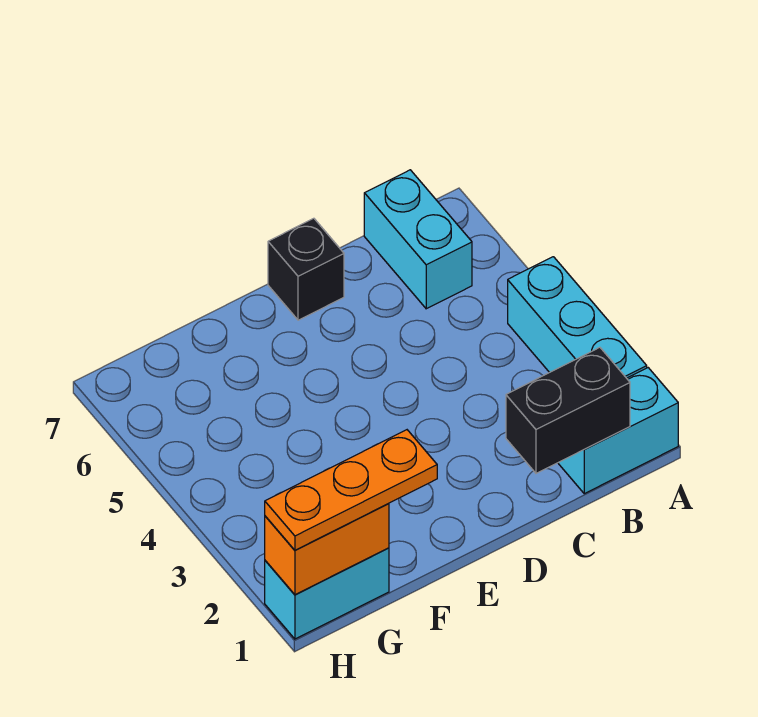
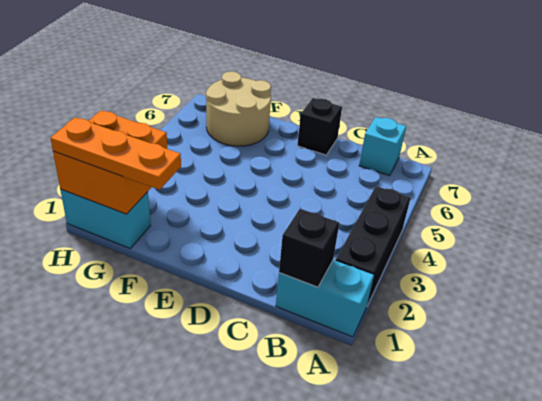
cyan 1x3 brick [508,257,647,378] -> black 1x3 brick [336,186,411,305]
black 1x2 brick [506,347,630,473] -> black 1x1 brick [279,209,339,287]
cyan 1x2 brick [364,170,472,309] -> cyan 1x1 brick [359,117,406,176]
none -> tan 2x2 round brick [206,72,271,146]
orange 1x2 brick [265,503,389,595] -> orange 2x2 brick [53,110,167,214]

